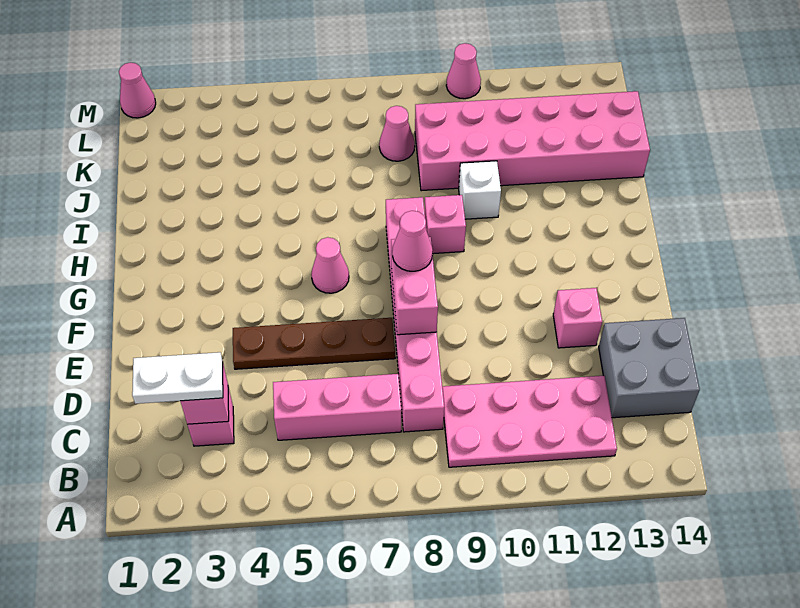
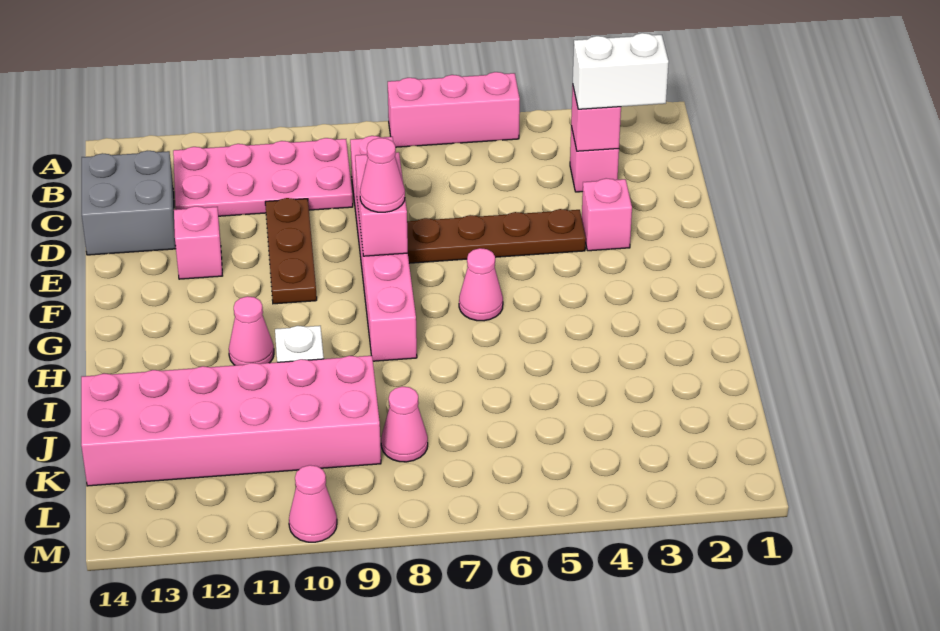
white 1x2 plate [132,352,223,404] -> white 1x2 brick [573,33,669,109]
pink 1x3 brick [273,374,401,440] -> pink 1x3 brick moved to [388,72,520,147]
none -> brown 1x3 plate [265,198,317,304]
pink 1x1 brick [425,195,466,254] -> pink 1x1 brick moved to [582,178,632,251]
pink 1x1 cone [119,63,156,118] -> pink 1x1 cone moved to [229,296,274,365]

